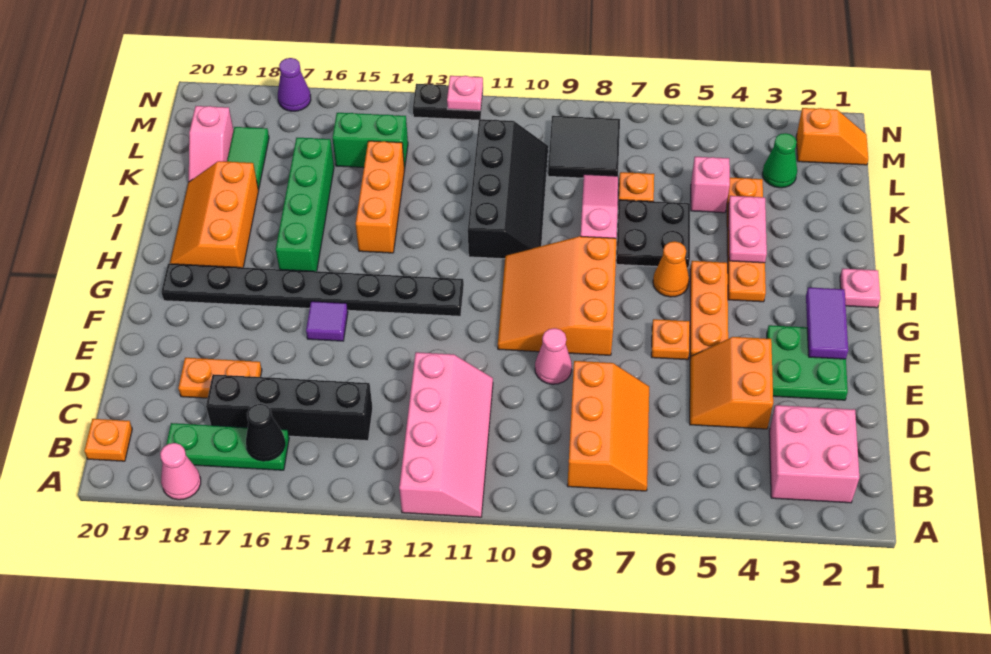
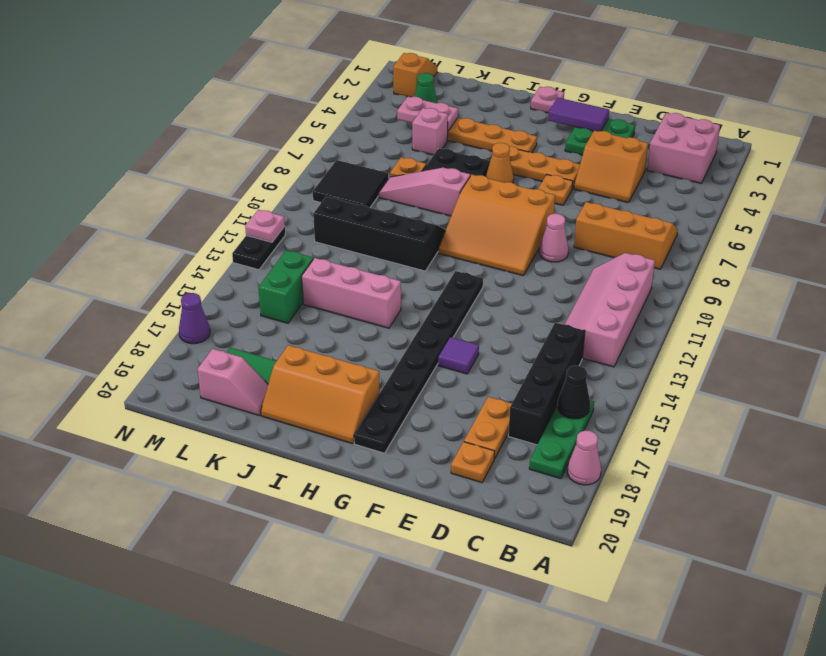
pink 2x4 slope [399,352,493,517] -> pink 2x4 slope turned to [565,253,655,367]
orange 1x1 plate [84,419,132,461] -> orange 1x1 plate moved to [451,442,495,483]
green 1x4 brick [276,138,334,271] -> none
pink 1x2 plate [729,196,767,263] -> pink 1x2 plate moved to [397,97,458,131]
orange 1x3 brick [356,141,405,253] -> pink 1x3 brick [302,258,401,328]

